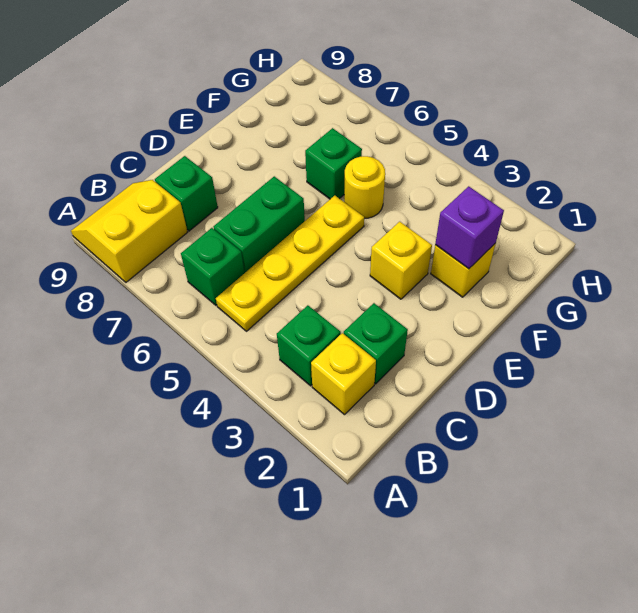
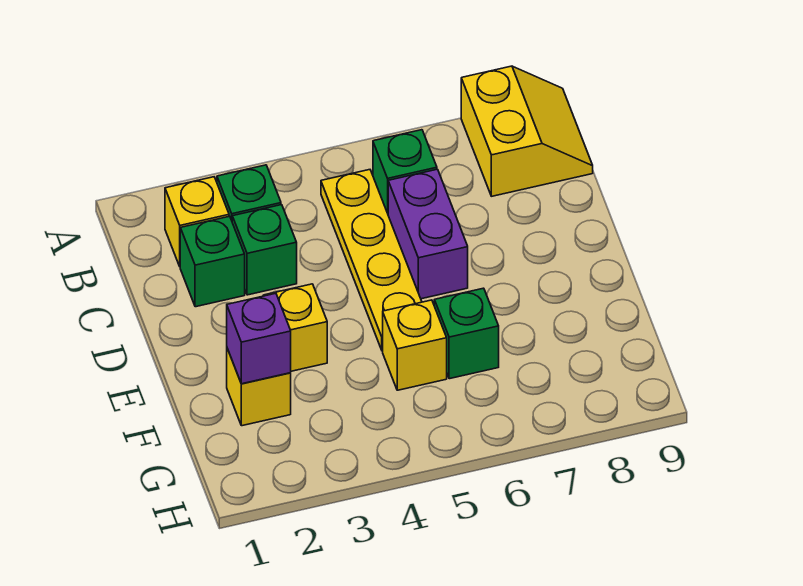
green 1x2 brick [214,176,305,272] -> purple 1x2 brick [388,169,468,299]
green 1x1 brick [155,156,218,231] -> green 1x1 brick moved to [232,205,297,295]
yellow 1x1 round brick [344,156,385,218] -> yellow 1x1 brick [383,300,447,390]

